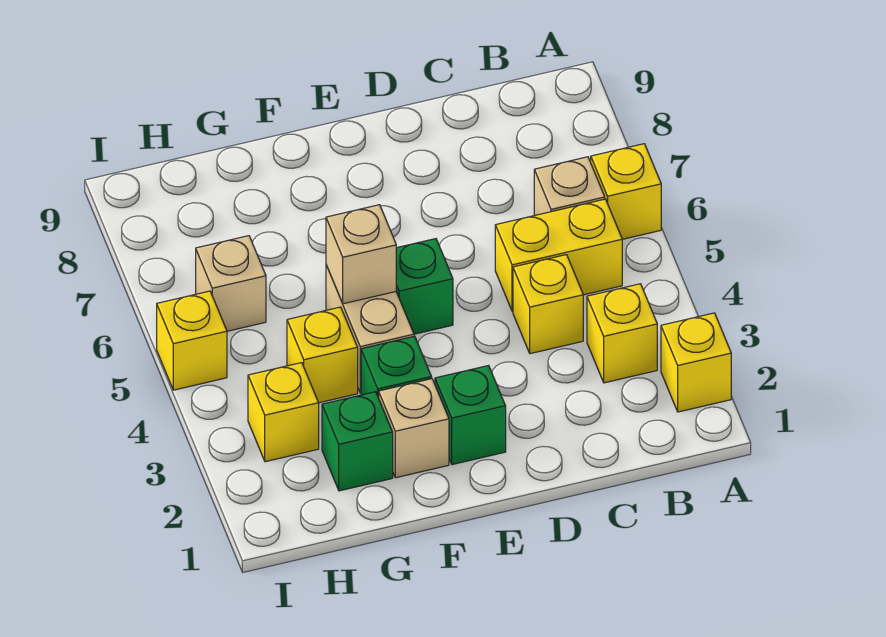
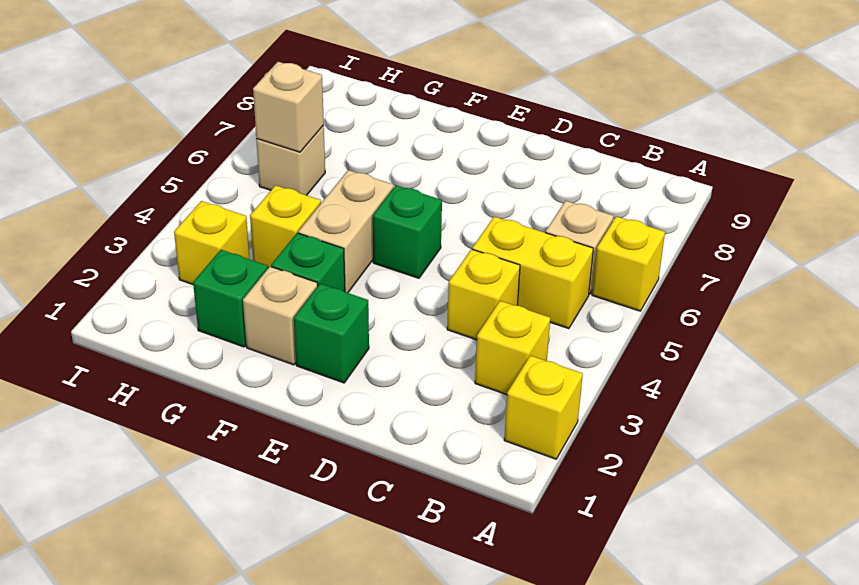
tan 1x1 brick [326,205,396,304] -> tan 1x1 brick moved to [253,62,324,152]
yellow 1x1 brick [157,291,227,390] -> none

